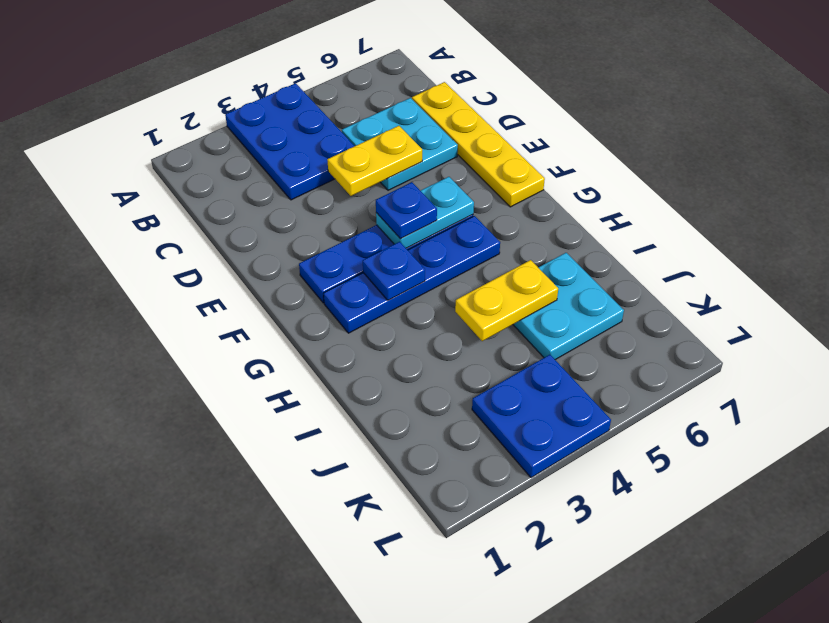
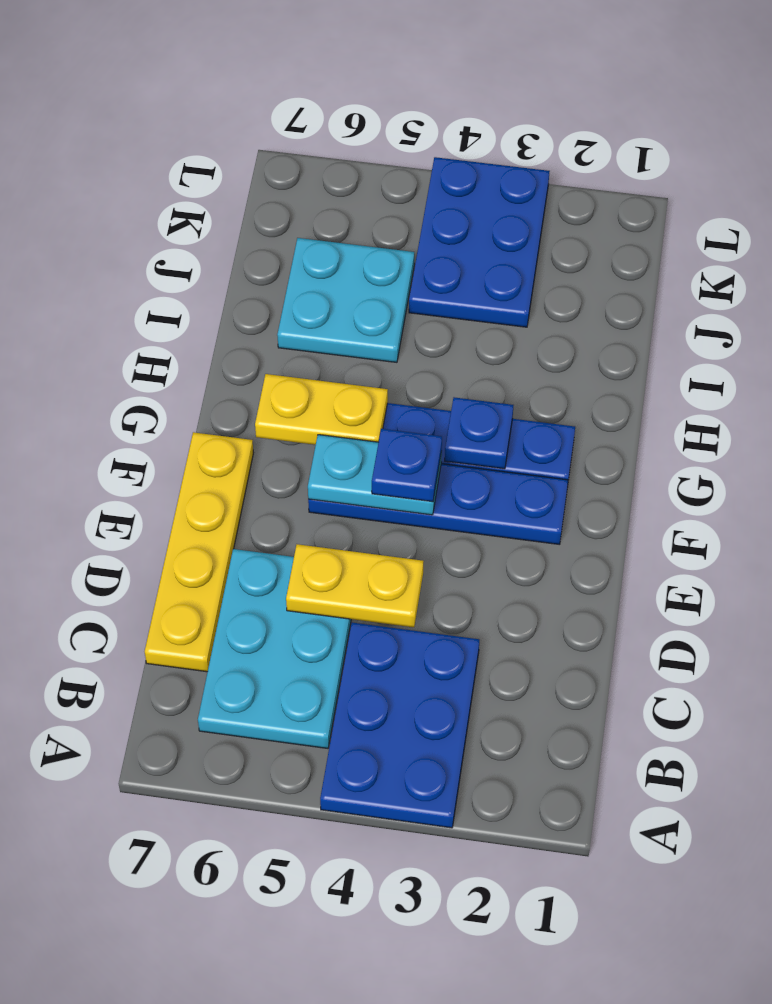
cyan 2x2 plate [342,98,458,190] -> cyan 2x3 plate [198,549,351,748]
yellow 1x2 plate [455,260,558,341] -> yellow 1x2 plate moved to [255,374,388,445]
blue 2x2 plate [472,355,611,478] -> blue 2x3 plate [409,157,550,327]

